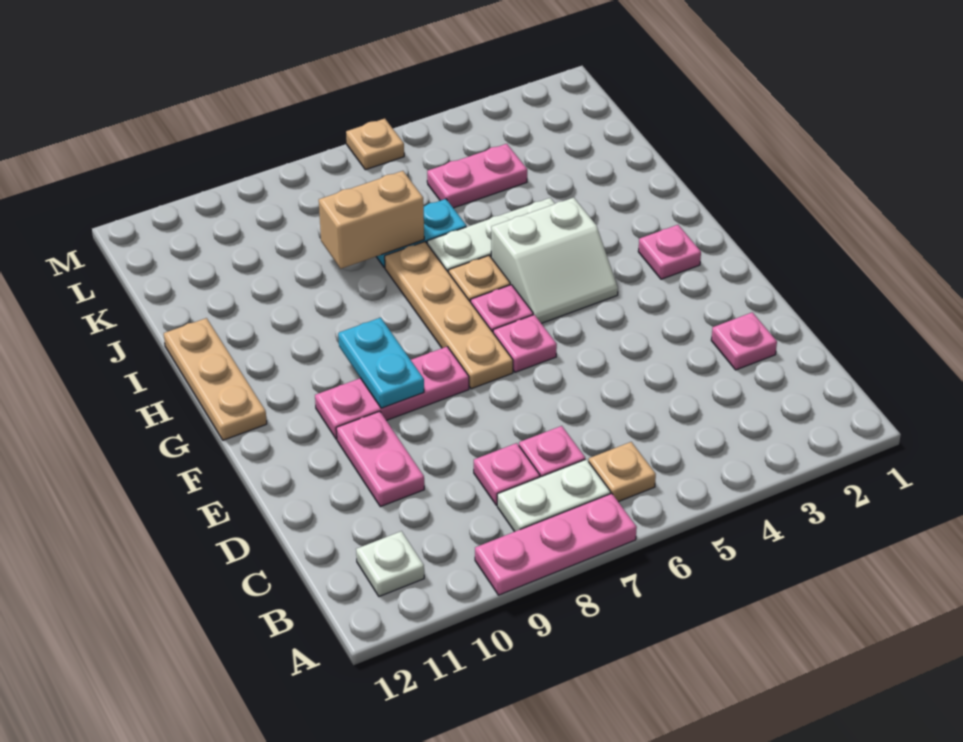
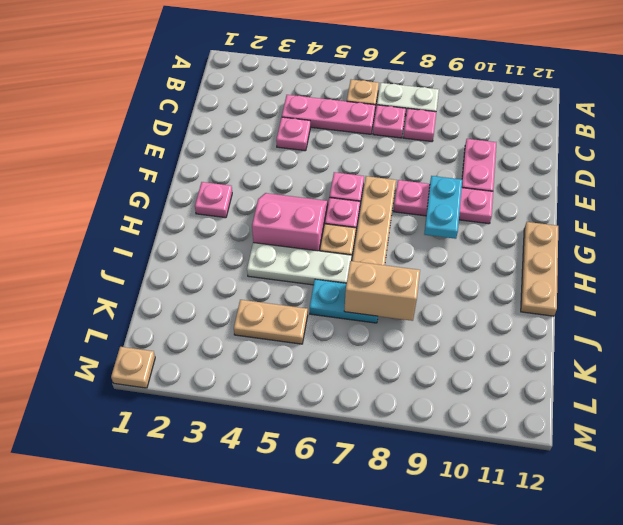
pink 1x3 plate [475,493,637,595] -> pink 1x3 plate moved to [282,95,375,134]
white 1x1 plate [356,531,424,596] -> none
pink 1x1 plate [711,312,777,370] -> pink 1x1 plate moved to [276,117,310,151]
white 2x2 slope [491,198,618,323] -> pink 2x2 slope [252,193,328,251]
pink 1x2 plate [427,144,527,208] -> tan 1x2 plate [234,300,308,344]
tan 1x1 plate [346,119,404,170] -> tan 1x1 plate moved to [111,347,155,388]

